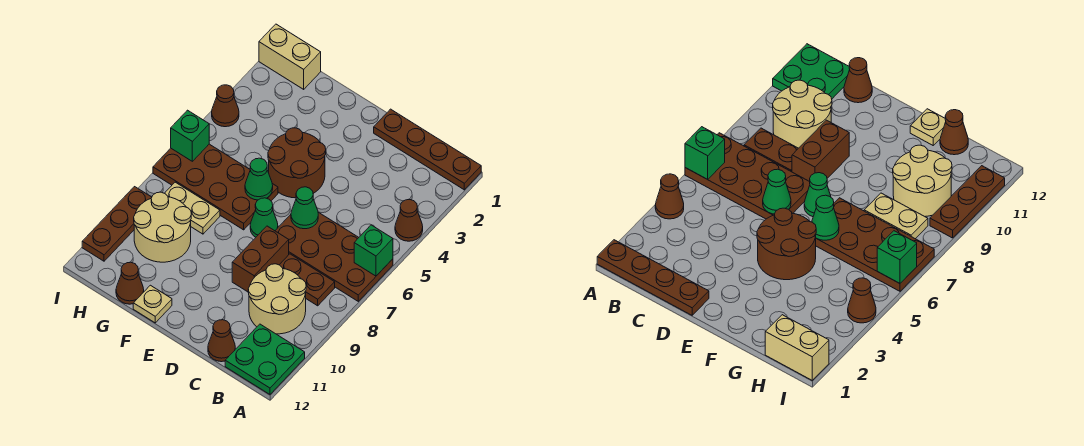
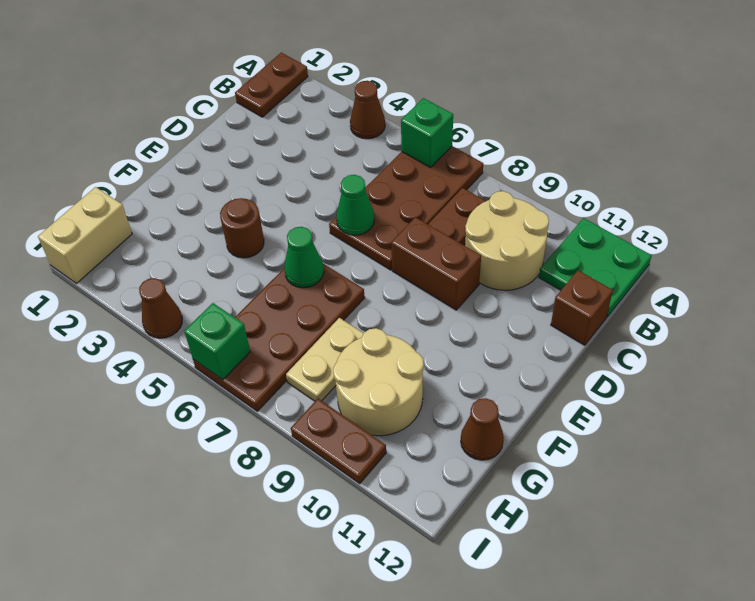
brown 1x4 plate [374,109,481,190] -> brown 1x2 plate [235,53,308,117]
brown 1x1 cone [208,320,235,362] -> brown 1x1 brick [551,270,613,345]
brown 2x2 round brick [268,128,326,198] -> brown 1x1 round brick [220,198,264,258]
green 1x1 cone [250,198,278,237] -> none
tan 1x1 plate [133,285,172,323] -> none
brown 1x3 plate [82,187,152,261] -> brown 1x2 plate [291,399,386,484]

